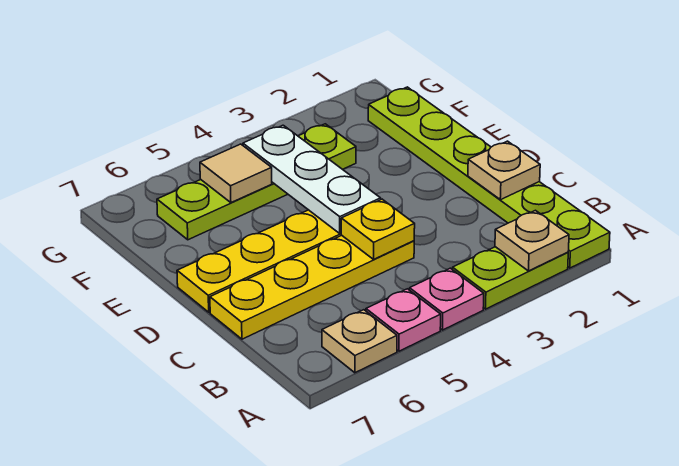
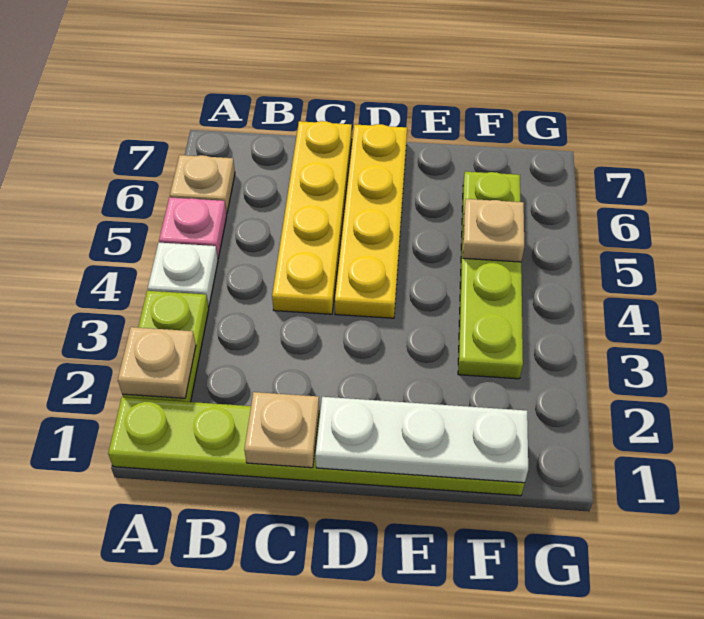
pink 1x1 plate [410,268,484,330] -> white 1x1 plate [148,243,218,306]
yellow 1x1 plate [341,199,415,259] -> none
white 1x3 plate [243,125,381,233] -> white 1x3 plate moved to [316,397,528,483]
tan 1x1 tile [200,144,272,203] -> tan 1x1 plate [463,199,524,262]

